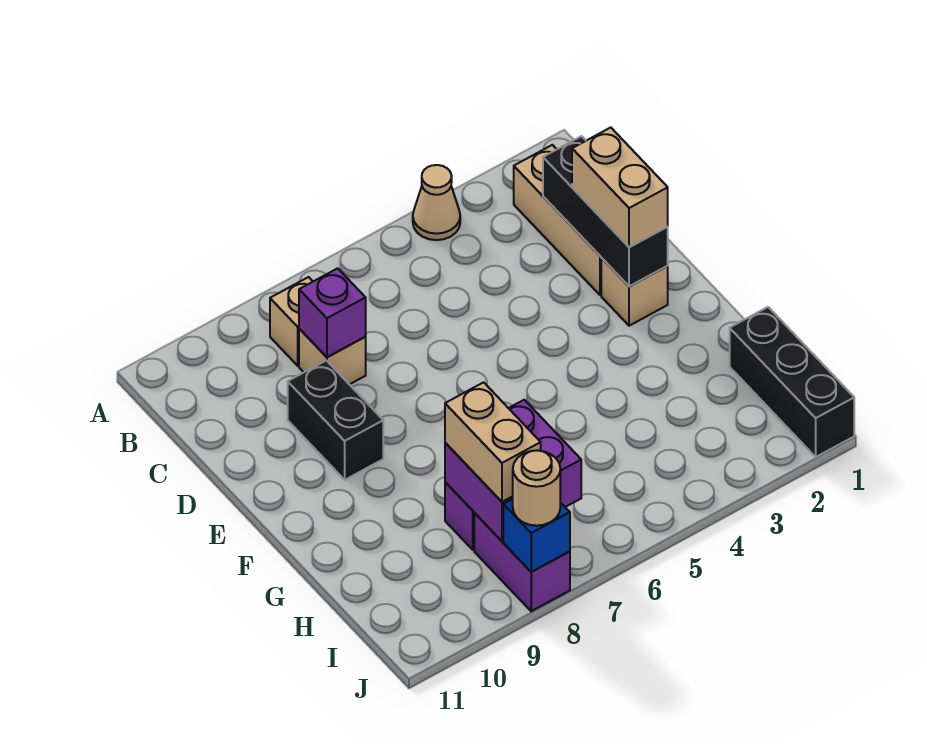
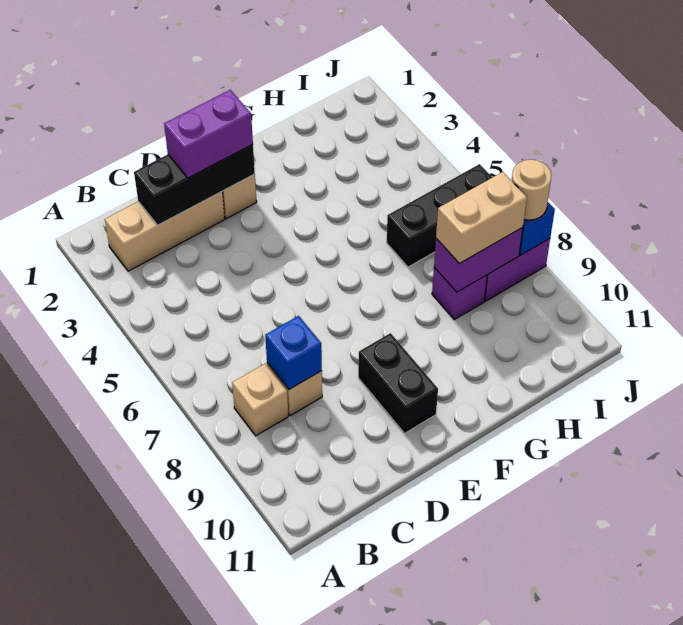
tan 1x1 cone [413,165,460,240] -> none
purple 1x1 brick [299,268,366,357] -> blue 1x1 brick [265,316,322,389]
tan 1x2 brick [572,128,668,247] -> purple 1x2 brick [164,90,253,178]
black 1x2 brick [288,360,383,480] -> black 1x2 brick turned to [358,333,438,433]
black 1x3 brick [730,307,854,457] -> black 1x3 brick moved to [387,164,492,267]
purple 2x2 brick [445,400,581,541] -> purple 1x2 brick [434,228,523,292]

